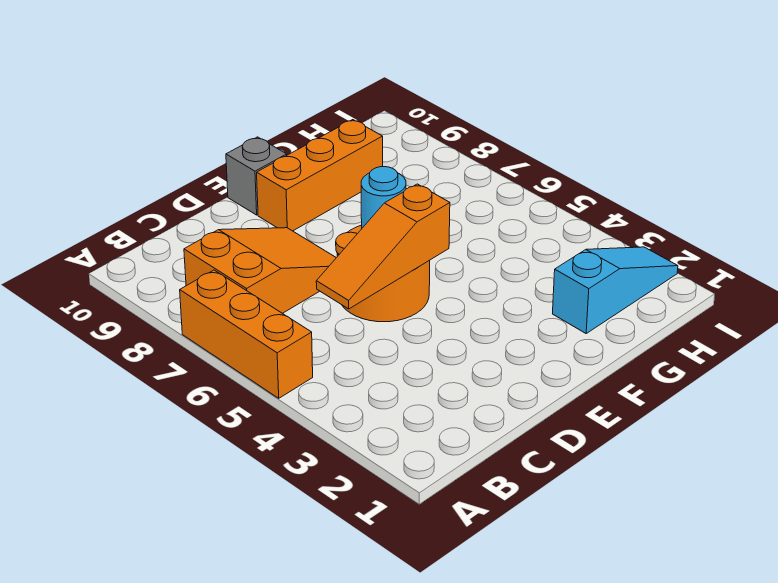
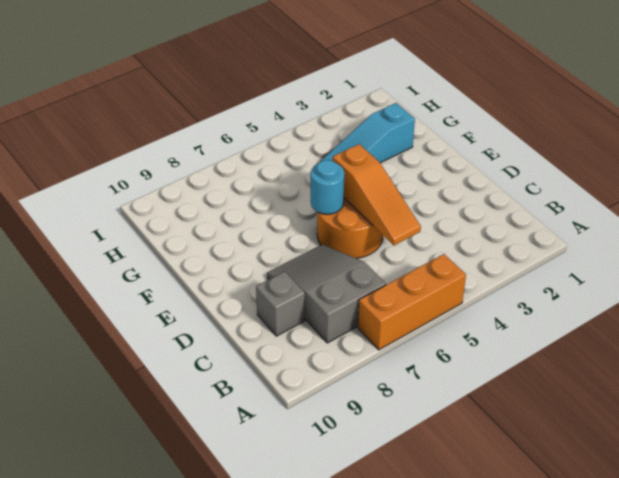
orange 2x3 slope [184,228,336,313] -> grey 2x3 slope [267,245,386,343]
orange 1x3 brick [257,120,383,231] -> none
grey 1x1 brick [226,137,287,215] -> grey 1x1 brick moved to [256,272,305,336]
cyan 1x3 slope [553,247,678,333] -> cyan 1x3 slope turned to [320,103,415,163]

